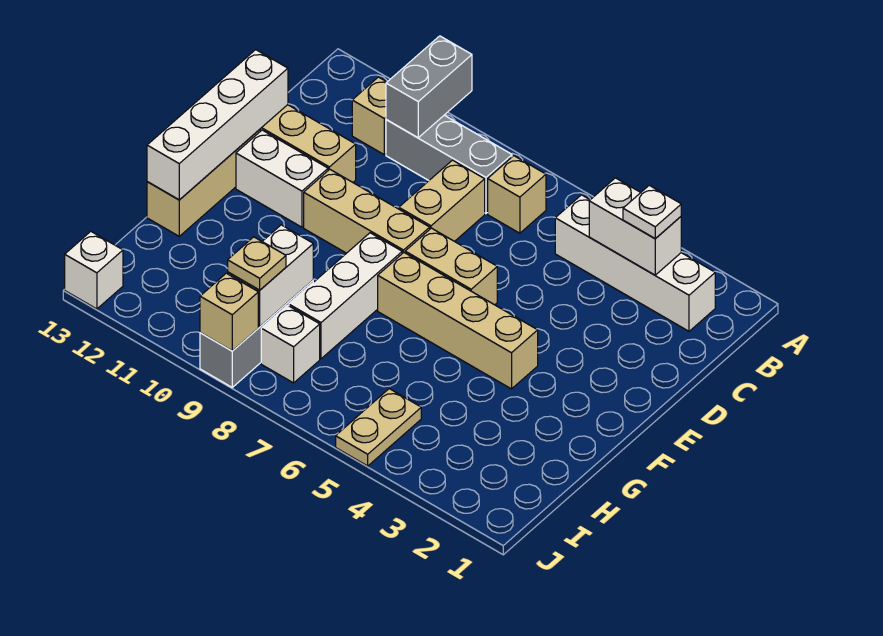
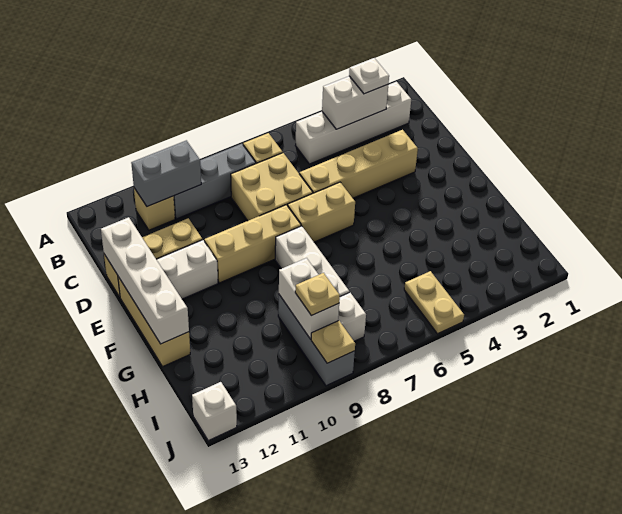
grey 1x2 brick [386,36,472,138] -> grey 1x2 brick turned to [131,140,201,207]
tan 1x2 brick [399,160,485,241] -> tan 2x2 brick [231,153,313,221]
tan 1x4 brick [378,253,538,389] -> tan 1x4 brick moved to [300,130,418,198]
tan 1x1 brick [200,273,258,351] -> tan 1x1 plate [311,321,355,363]

